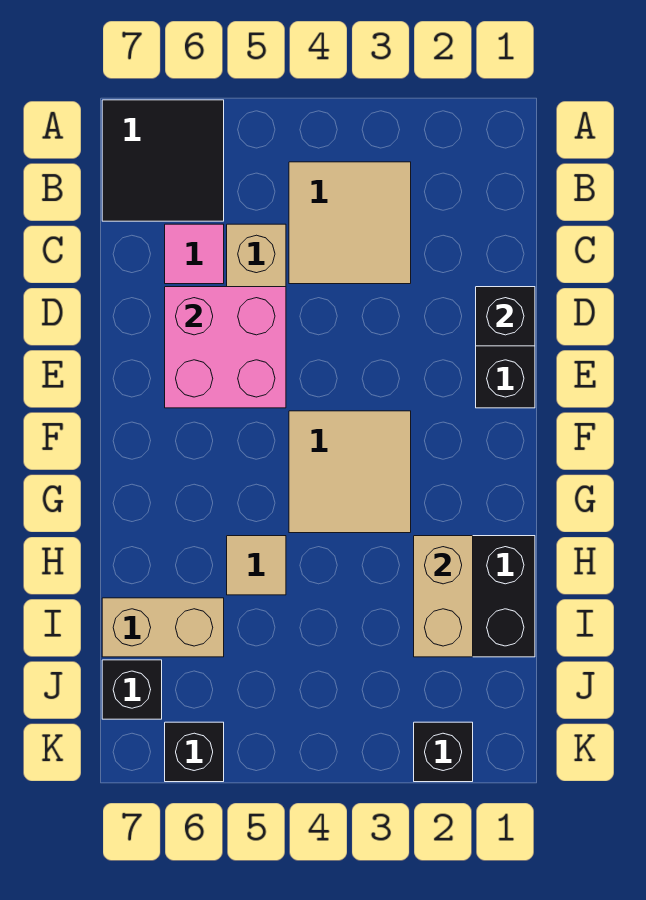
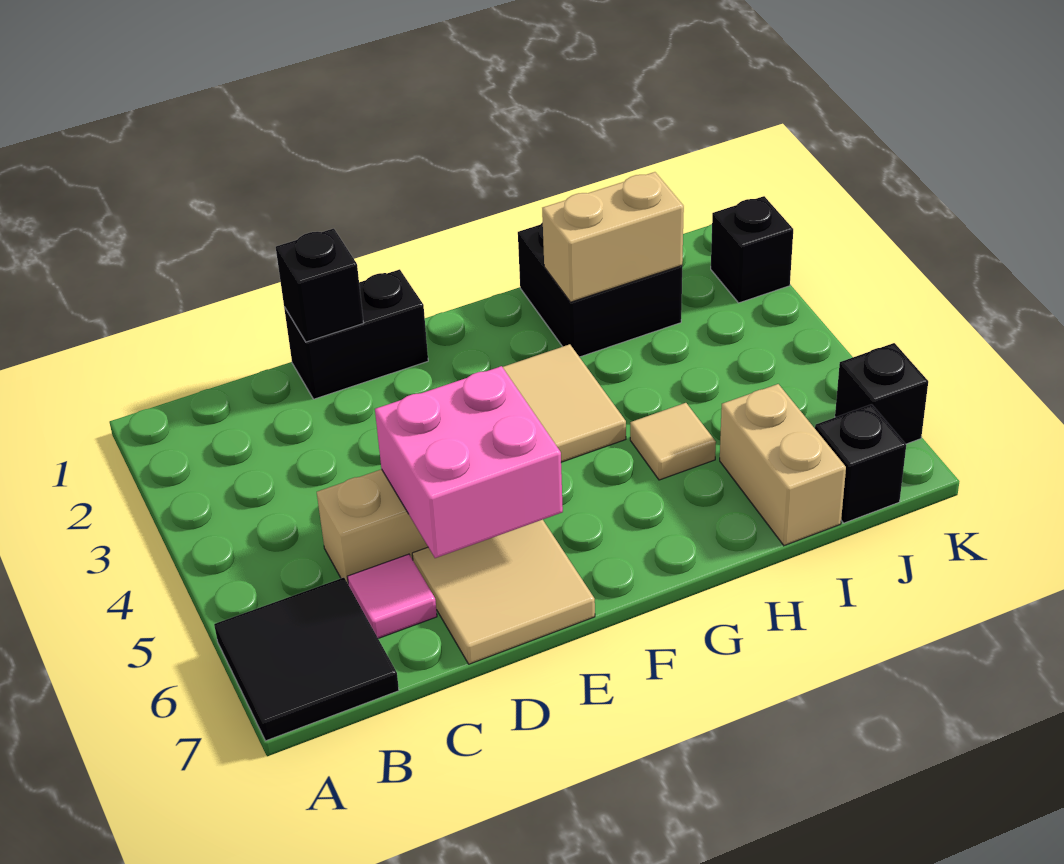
tan 2x2 tile [289,162,411,284] -> tan 2x2 tile moved to [412,520,595,664]

